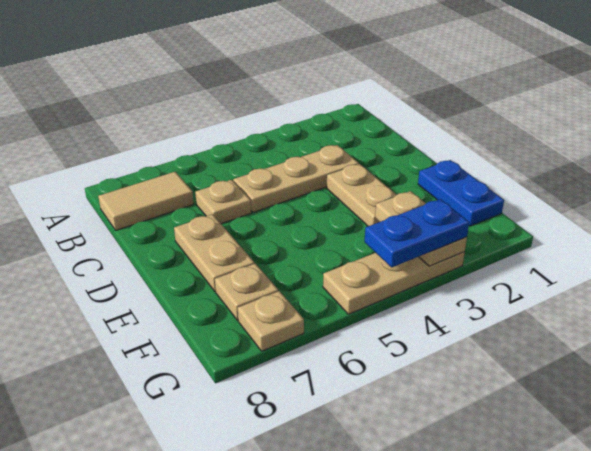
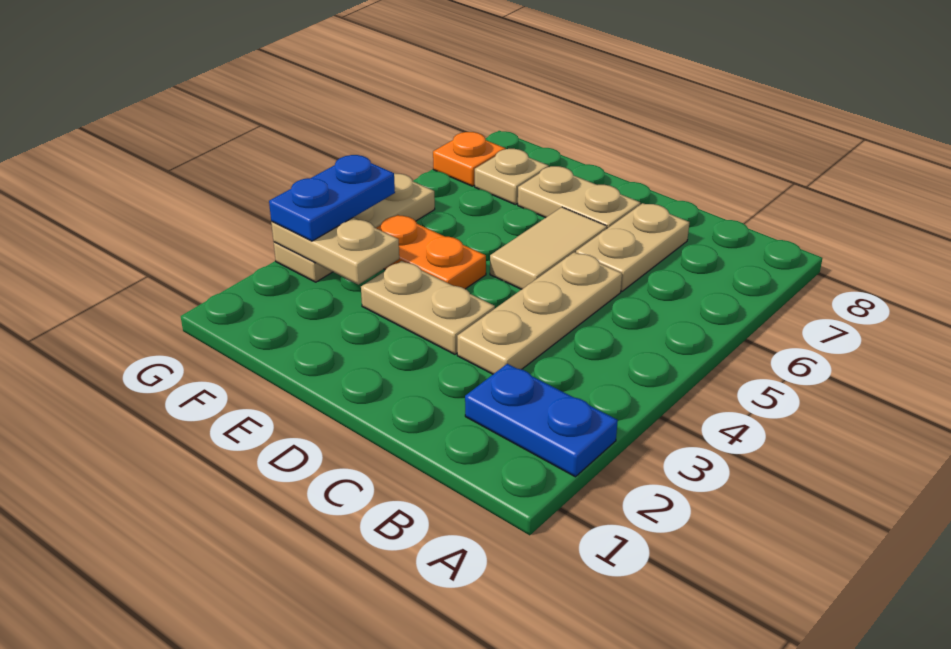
tan 1x2 tile [98,172,194,230] -> tan 1x2 tile moved to [490,207,607,289]
tan 1x1 plate [195,180,251,224] -> tan 1x2 plate [576,203,689,291]
blue 1x2 plate [418,160,504,226] -> blue 1x2 plate moved to [465,364,618,477]
none -> orange 1x2 plate [376,215,486,289]
tan 1x1 plate [238,291,304,351] -> orange 1x1 plate [433,132,506,186]

